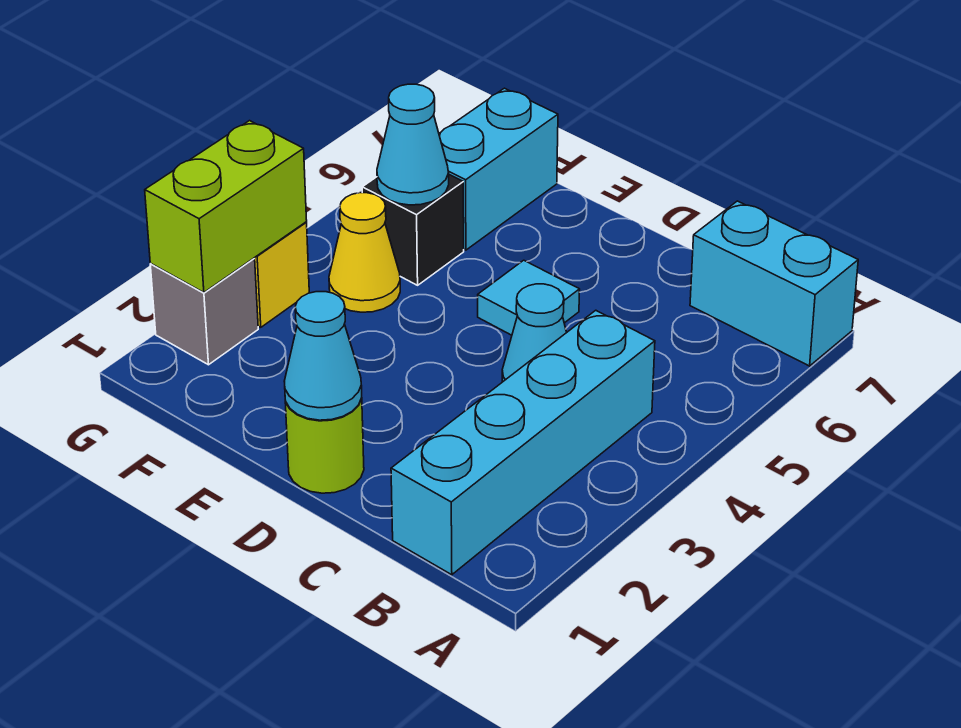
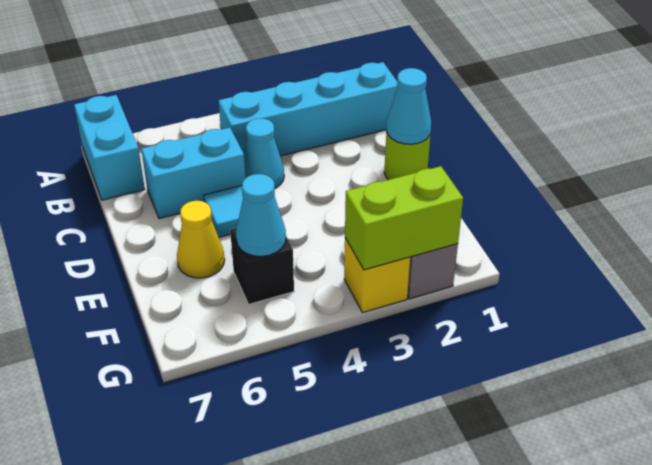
yellow 1x1 cone [329,193,400,312] -> yellow 1x1 cone moved to [177,201,225,278]
cyan 1x2 brick [439,88,558,250] -> cyan 1x2 brick moved to [141,128,245,219]

